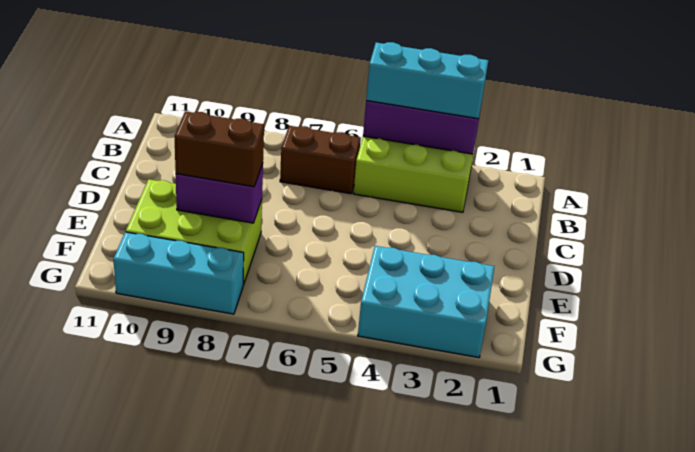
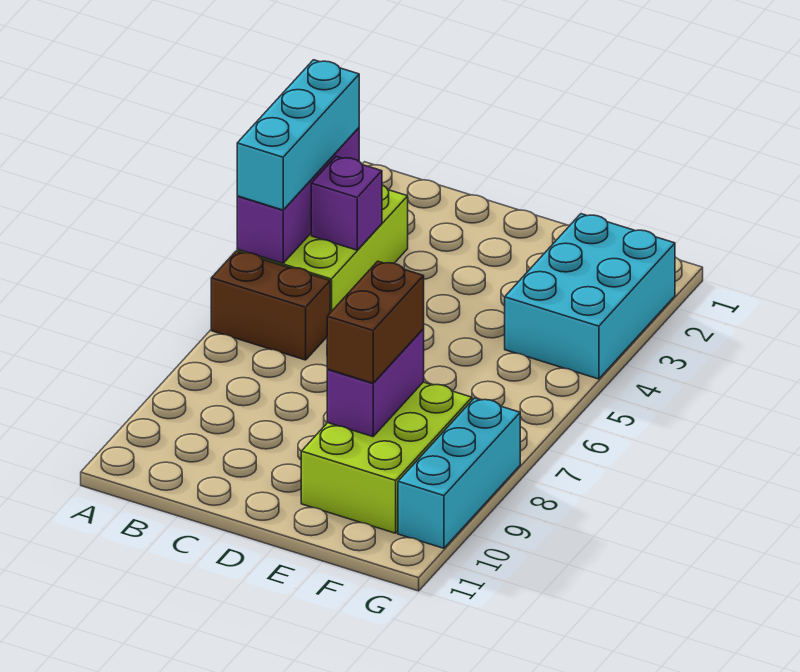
none -> purple 1x1 brick [311,157,382,250]
brown 1x2 brick [280,126,361,194] -> brown 1x2 brick turned to [211,251,330,360]

